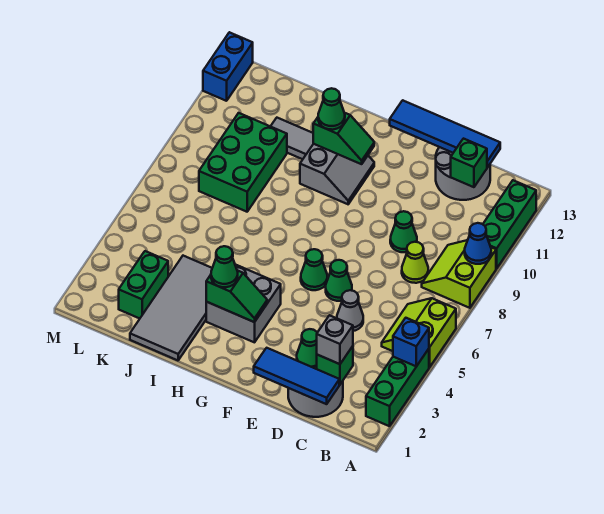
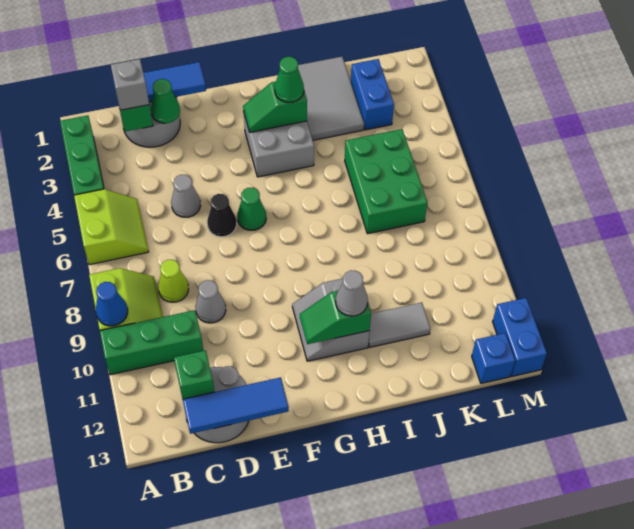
blue 1x1 brick [393,318,429,366] -> blue 1x1 brick moved to [472,333,515,383]
green 1x3 brick [483,180,536,268] -> green 1x3 brick turned to [100,310,203,375]
blue 1x4 tile [390,100,500,168] -> blue 1x3 tile [183,377,289,434]
green 1x1 cone [390,211,417,252] -> grey 1x1 cone [195,280,226,323]
green 1x1 cone [326,260,352,301] -> black 1x1 cone [207,194,237,237]
green 1x1 cone [318,88,345,130] -> grey 1x1 cone [336,270,368,316]
grey 2x4 tile [130,256,212,360] -> grey 2x3 tile [298,57,364,140]
green 2x3 brick [199,113,287,212] -> green 2x3 brick moved to [345,129,427,234]
green 1x2 brick [119,251,168,319] -> blue 1x2 brick [351,59,394,130]

